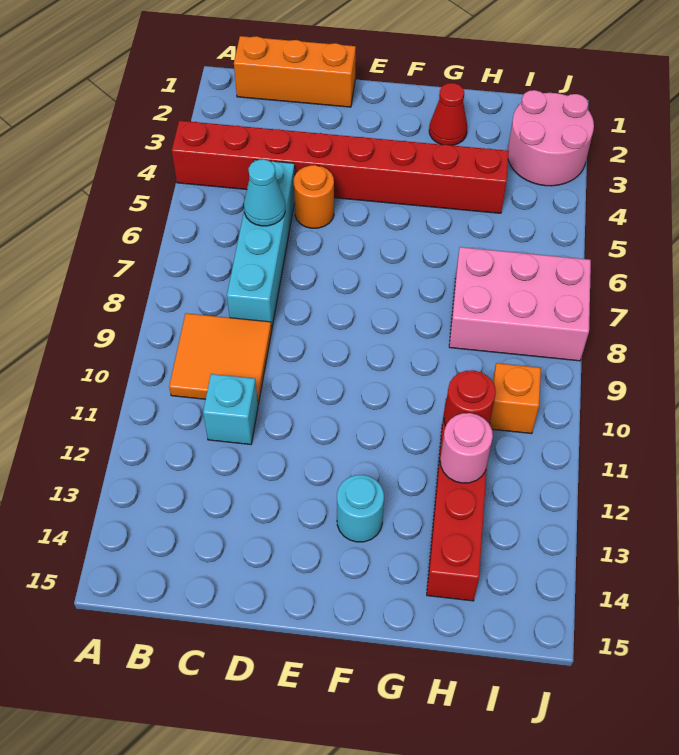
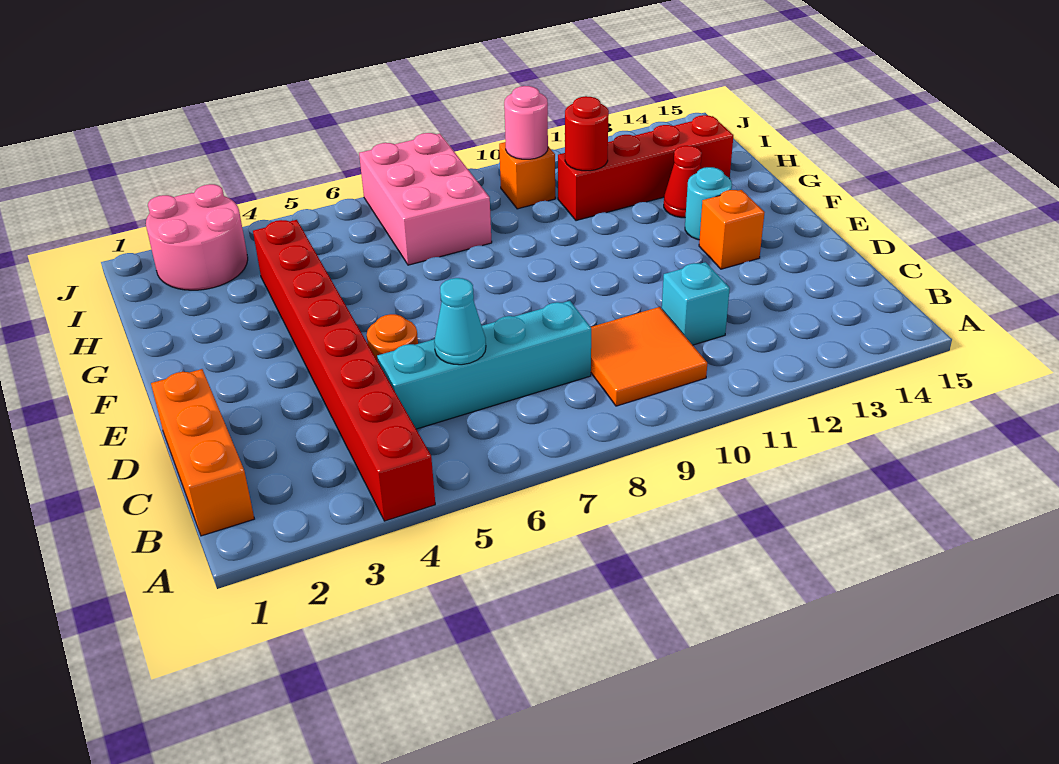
none -> orange 1x1 brick [699,190,765,269]
red 1x1 cone [429,83,467,145] -> red 1x1 cone moved to [664,146,702,218]
pink 1x1 round brick [440,413,493,483] -> pink 1x1 round brick moved to [504,86,548,159]

